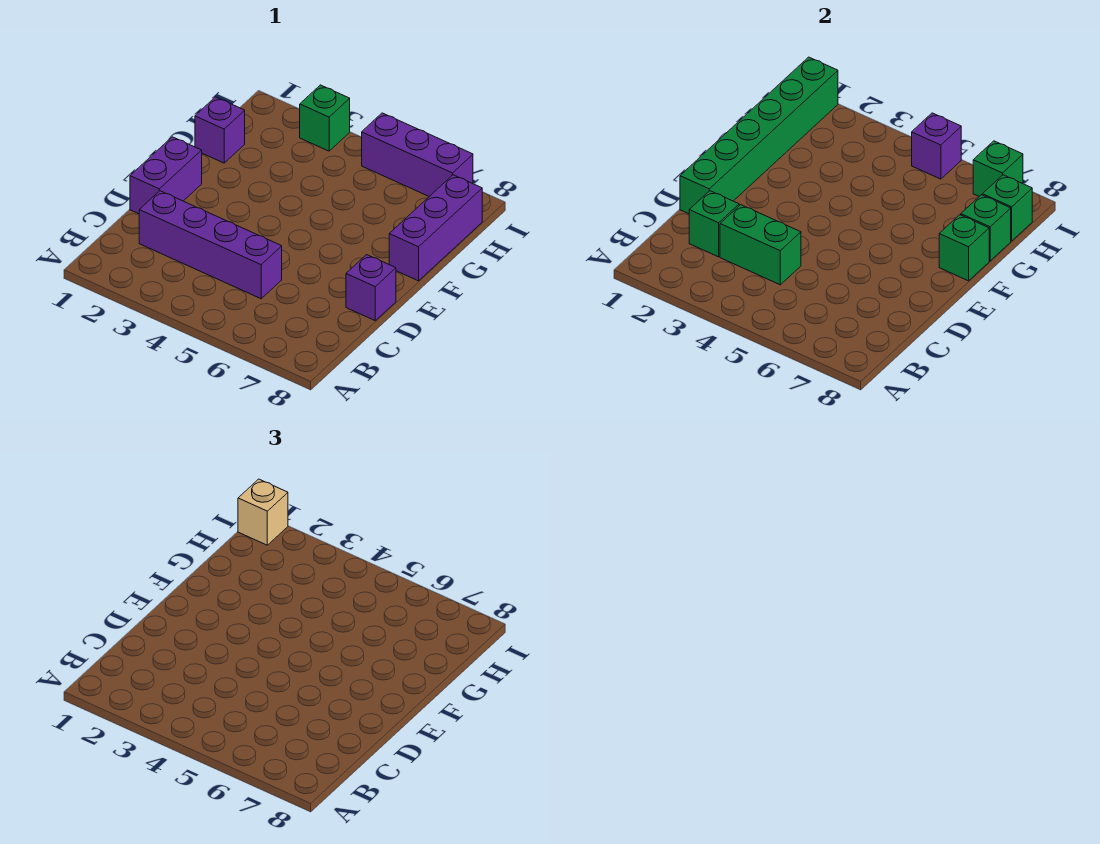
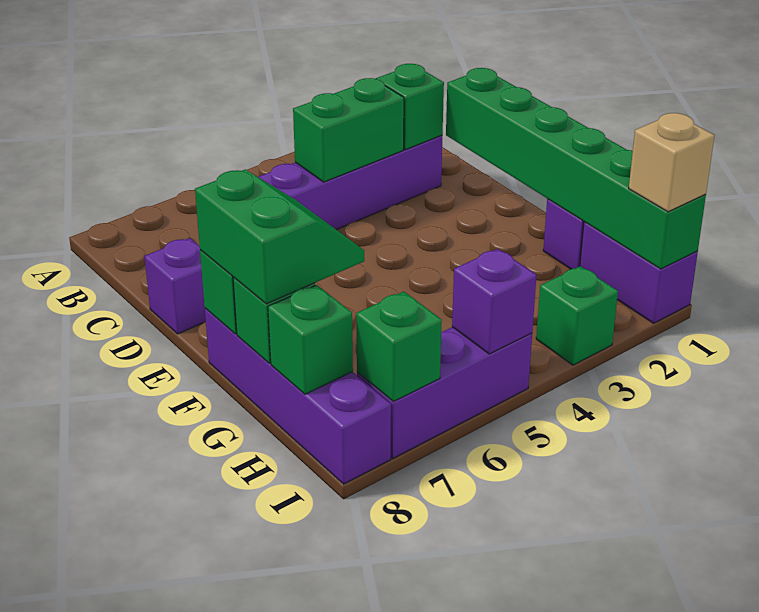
purple 1x2 brick [130,137,202,214] -> purple 1x2 brick moved to [580,222,698,323]
none -> green 2x2 slope [195,170,364,304]
purple 1x3 brick [389,175,482,281] -> purple 1x4 brick [205,308,391,484]

